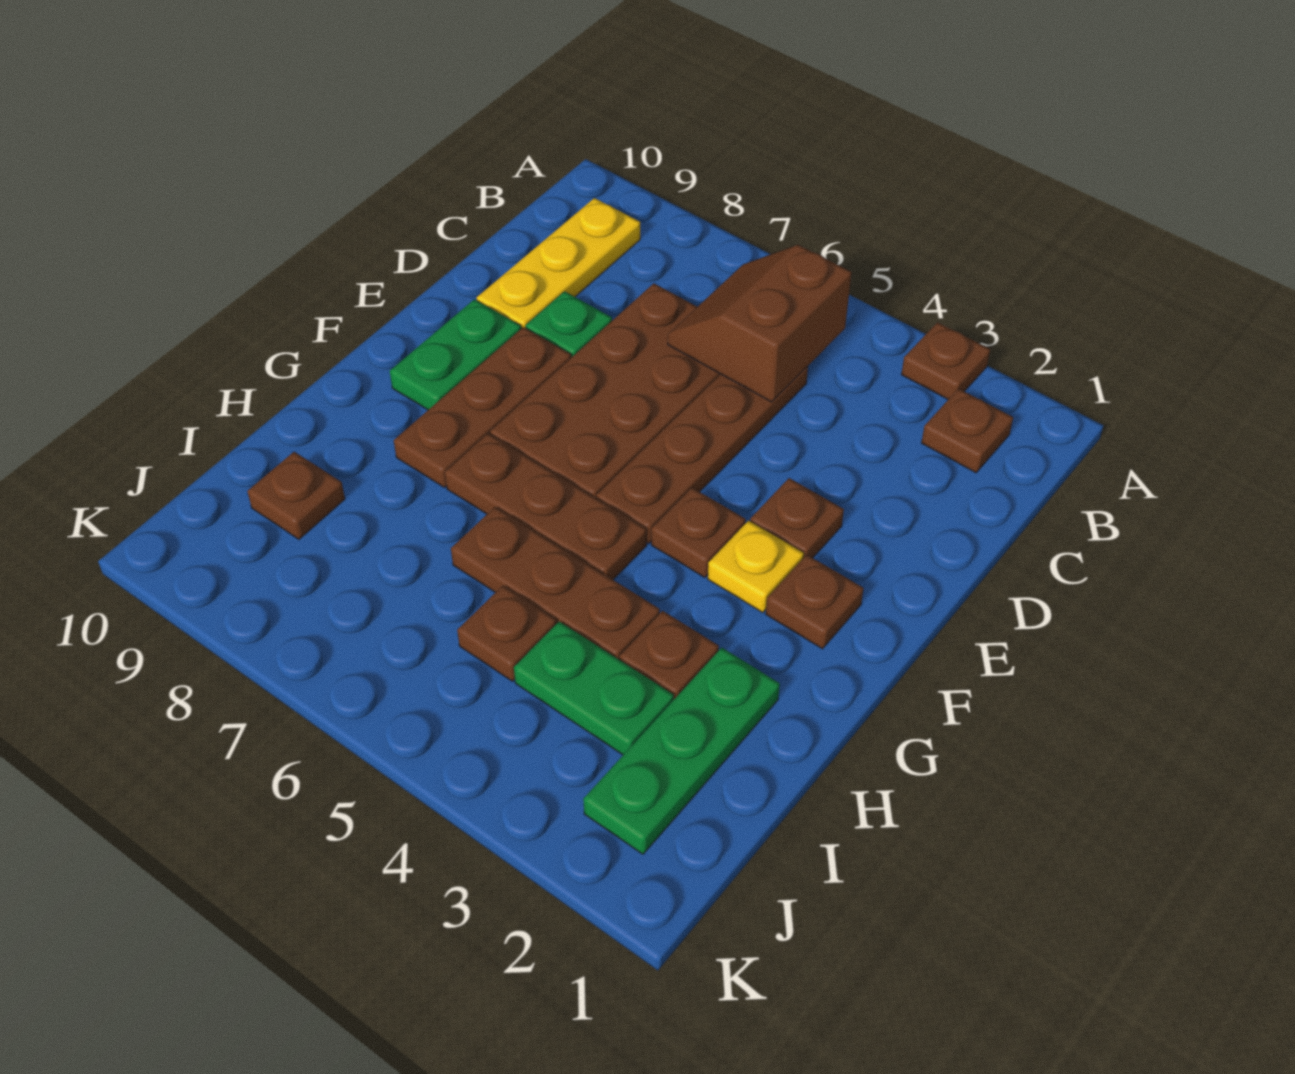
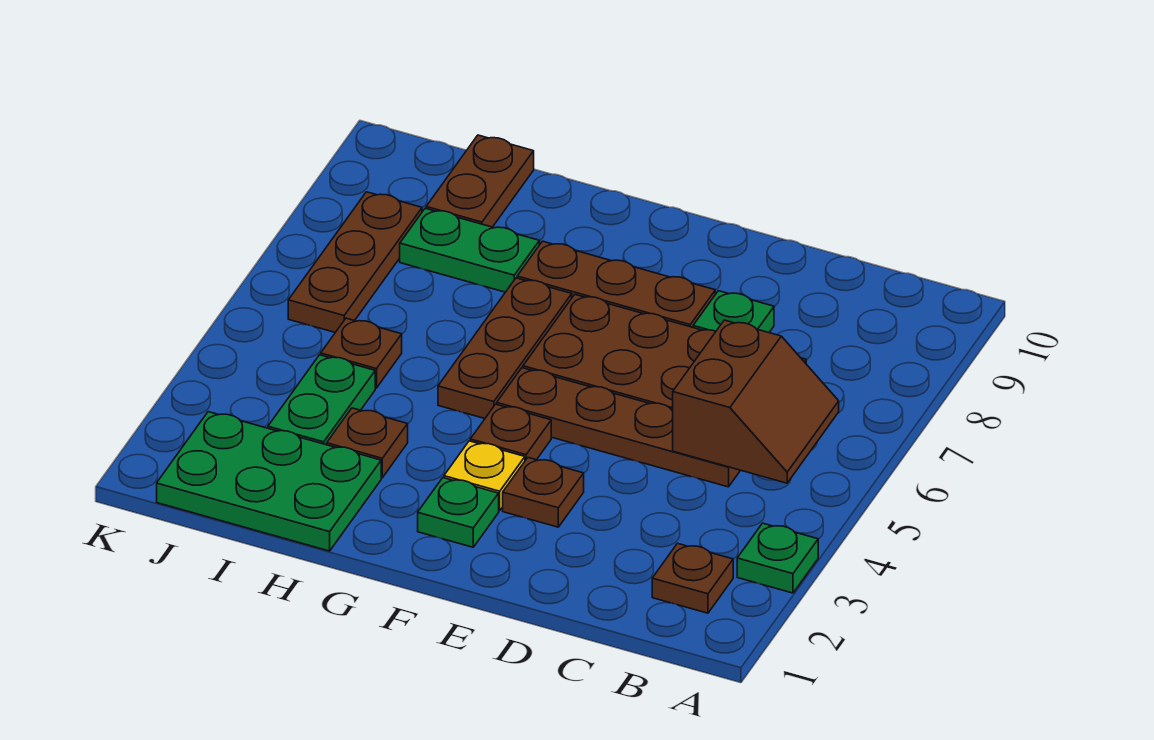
brown 1x1 plate [901,322,990,399] -> green 1x1 plate [737,523,818,593]
brown 2x2 slope [668,245,852,402] -> brown 2x2 slope turned to [673,320,839,483]
yellow 1x3 plate [477,198,640,329] -> none
green 1x2 plate [390,299,521,410] -> green 1x2 plate moved to [400,208,539,292]
brown 1x1 plate [766,555,864,649] -> green 1x1 plate [418,478,499,547]
green 1x3 plate [583,648,780,854] -> green 2x3 plate [157,412,381,551]
brown 1x3 plate [451,507,660,659] -> brown 1x3 plate moved to [288,192,422,332]
brown 1x1 plate [247,452,345,539] -> brown 1x2 plate [426,135,534,227]

